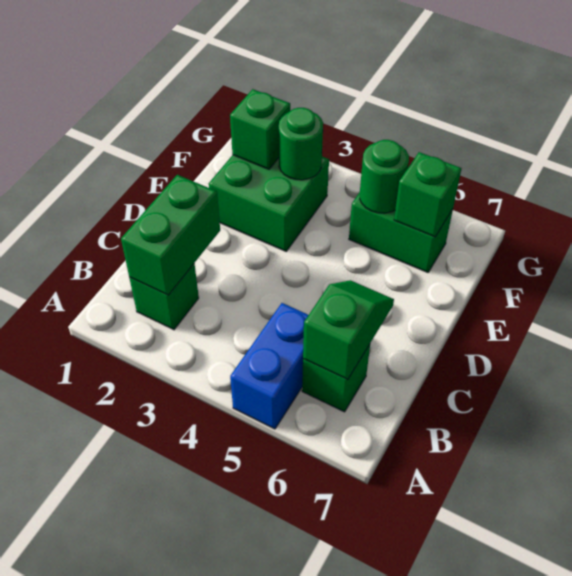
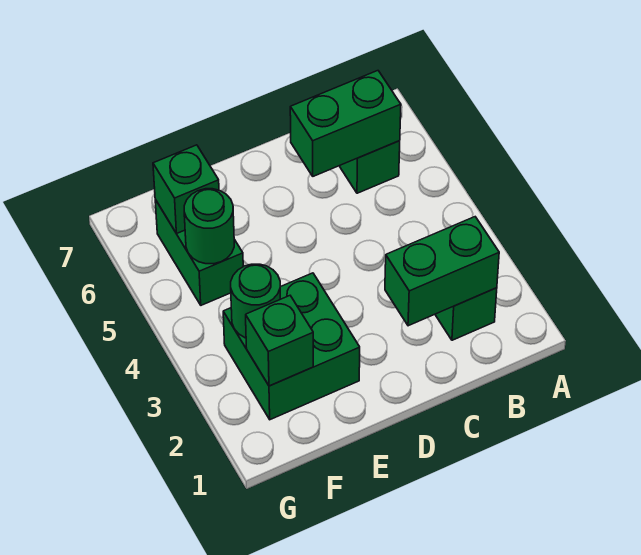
blue 1x2 brick [230,303,308,429] -> none
green 1x2 slope [303,280,394,380] -> green 1x2 brick [290,71,401,176]

